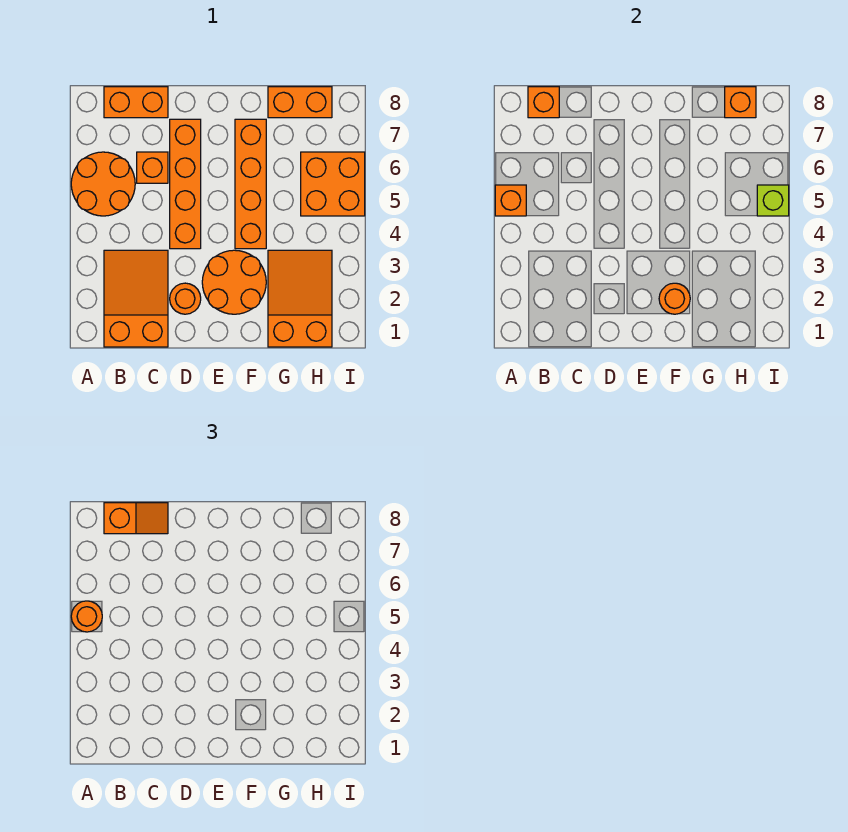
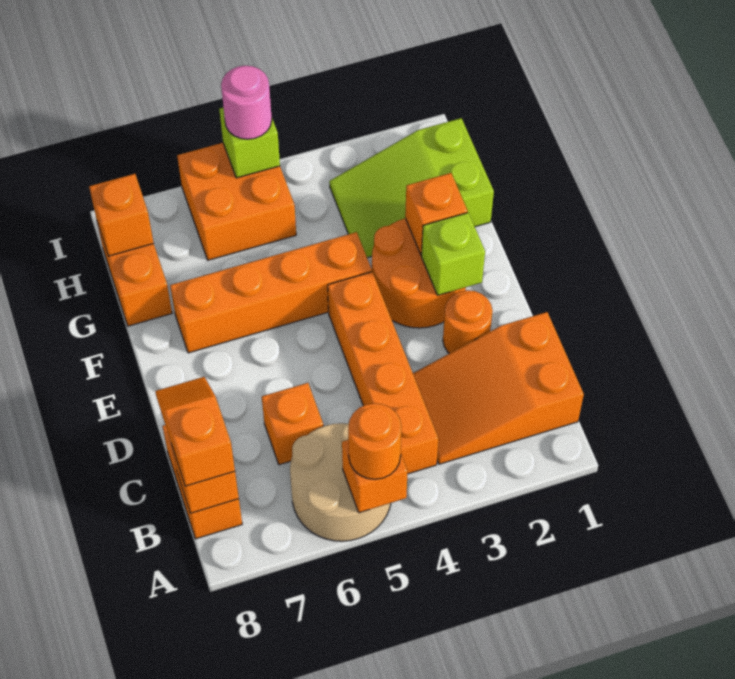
orange 2x2 round brick [71,152,135,216] -> tan 2x2 round brick [290,423,391,541]
orange 1x4 brick [170,119,201,249] -> orange 1x4 brick turned to [328,272,438,474]
none -> lime 1x1 brick [422,213,485,295]
orange 1x1 round brick [659,283,690,314] -> orange 1x1 brick [405,173,468,255]
orange 2x3 slope [268,250,332,347] -> lime 2x3 slope [329,118,494,258]
none -> pink 1x1 round brick [221,66,272,139]

